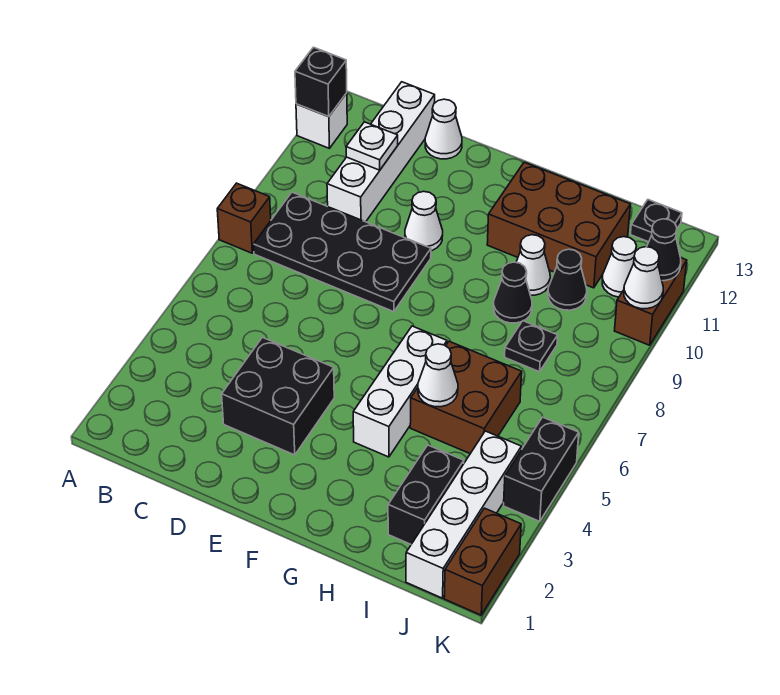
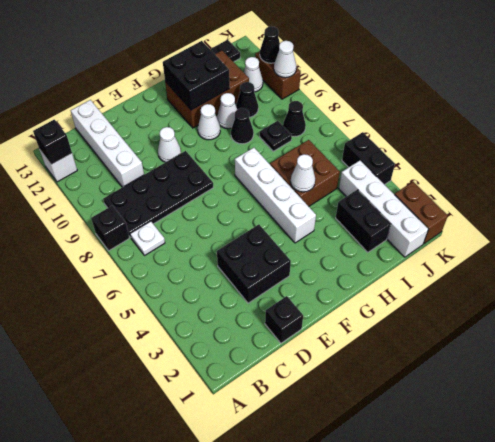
brown 1x1 brick [217,183,271,253] -> black 1x1 brick [91,206,129,251]
white 1x1 plate [346,122,398,170] -> white 1x1 plate moved to [130,221,165,256]
none -> black 1x1 brick [265,296,303,343]
white 1x1 cone [425,99,462,159] -> white 1x1 cone moved to [198,104,220,140]
white 1x3 brick [353,326,447,457] -> white 1x4 brick [235,148,316,243]
none -> black 2x2 brick [163,41,230,110]
none -> black 1x1 cone [283,101,306,137]

